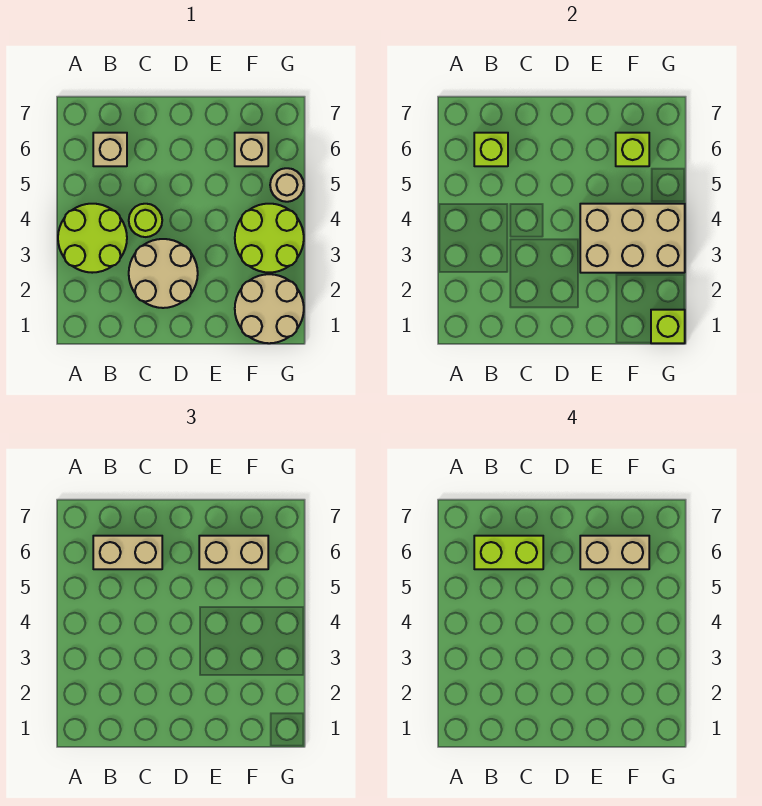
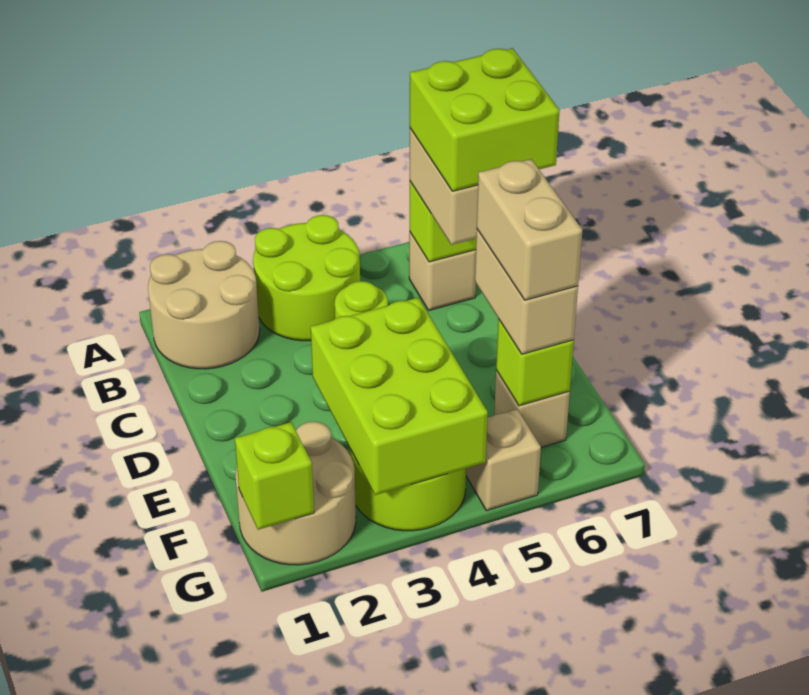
lime 1x2 brick [474,536,543,569] -> lime 2x2 brick [410,48,560,191]
tan 2x2 round brick [129,239,198,308] -> tan 2x2 round brick moved to [148,241,260,369]
tan 2x3 brick [580,204,685,273] -> lime 2x3 brick [311,298,488,495]
tan 1x1 round brick [270,168,304,202] -> tan 1x1 brick [466,409,541,511]

